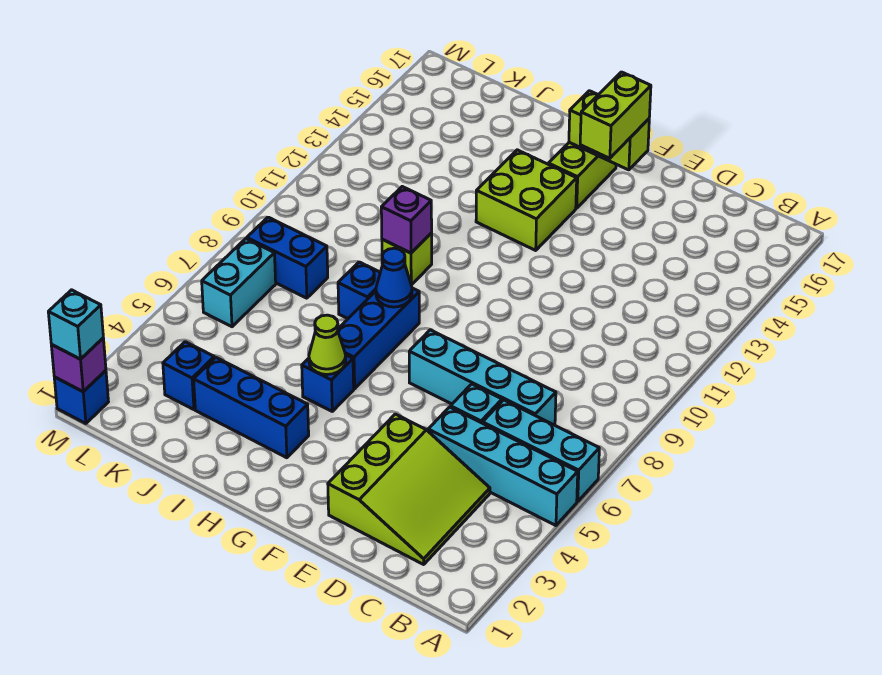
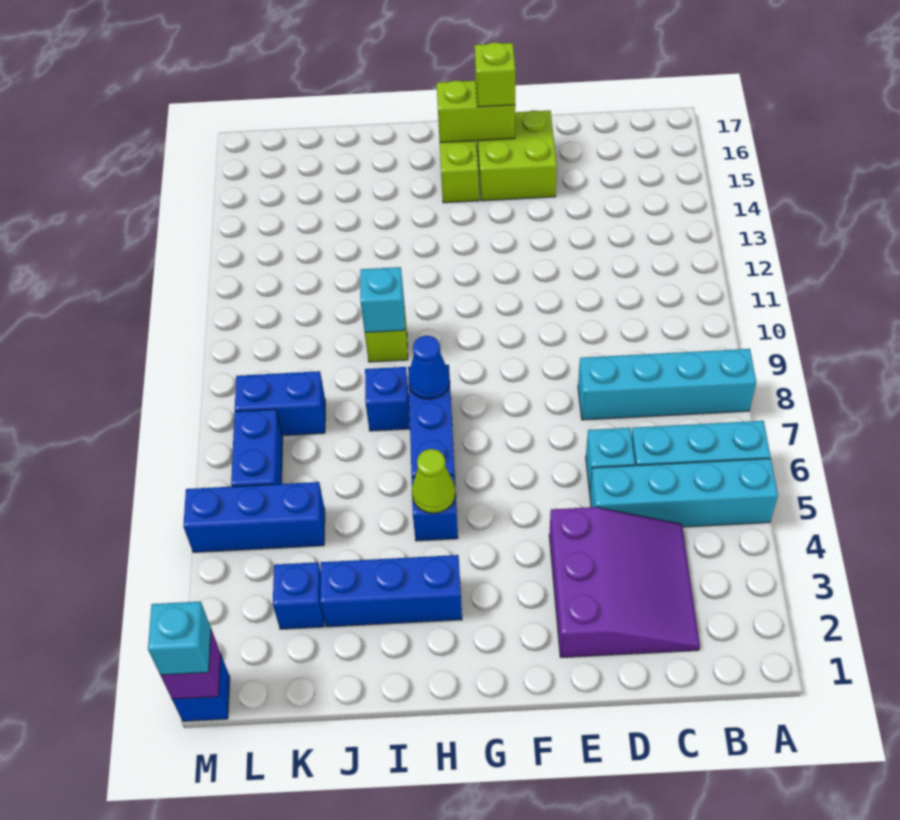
lime 3x3 slope [328,414,490,564] -> purple 3x3 slope [549,507,700,658]
cyan 1x4 brick [409,330,556,425] -> cyan 1x4 brick moved to [578,349,756,420]
lime 1x2 brick [580,72,651,158] -> lime 1x1 brick [475,42,515,107]
lime 2x2 brick [476,150,577,250] -> lime 2x2 brick moved to [477,110,557,201]
purple 1x1 brick [381,187,432,253] -> cyan 1x1 brick [360,267,405,332]
none -> blue 1x3 brick [183,482,325,552]
cyan 1x2 brick [202,239,276,327] -> blue 1x2 brick [231,409,283,487]

